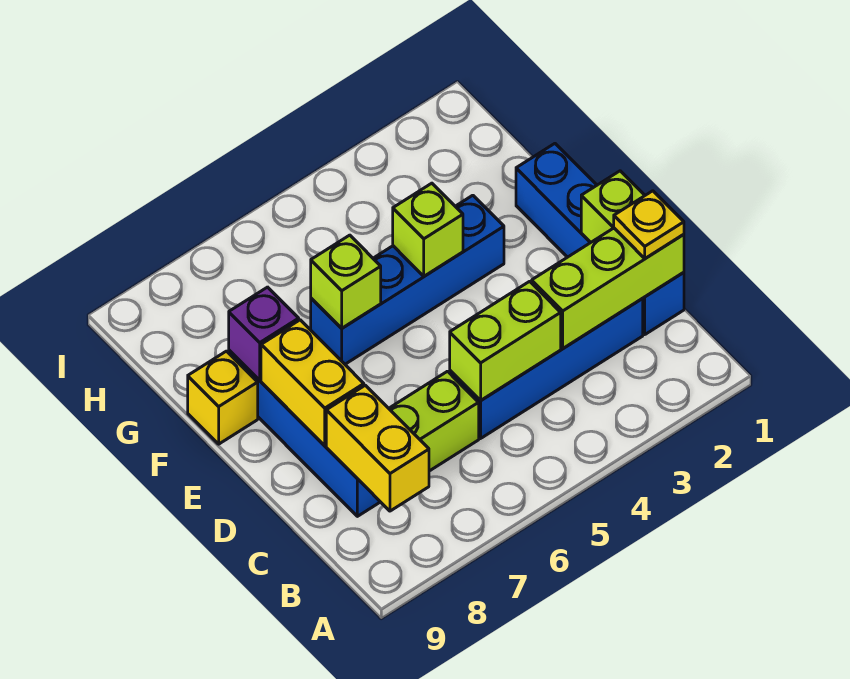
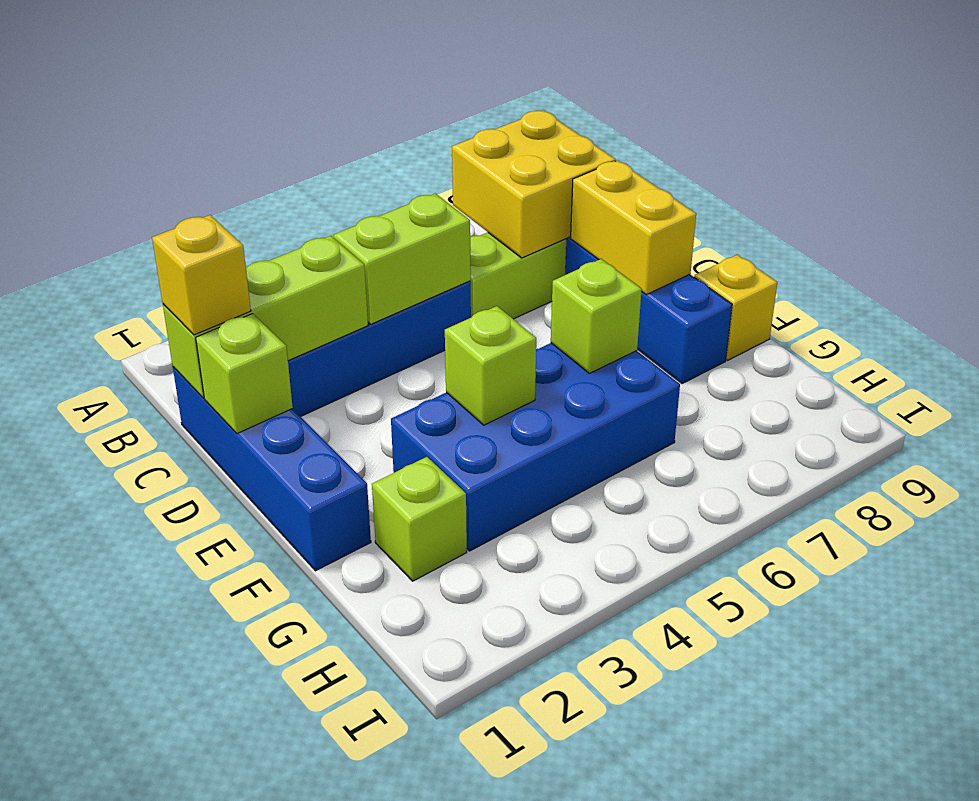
yellow 1x2 brick [326,385,429,511] -> yellow 2x2 brick [452,110,616,258]
yellow 1x1 plate [614,191,684,259] -> yellow 1x1 brick [152,215,251,335]
blue 1x4 brick [311,195,504,364] -> blue 2x4 brick [391,343,680,551]
purple 1x1 brick [229,287,299,380] -> none
none -> lime 1x1 brick [372,457,467,581]

